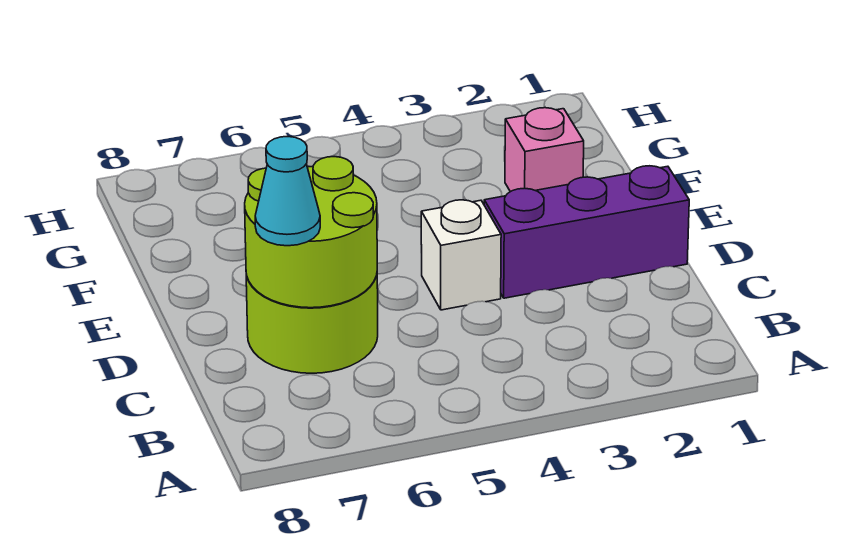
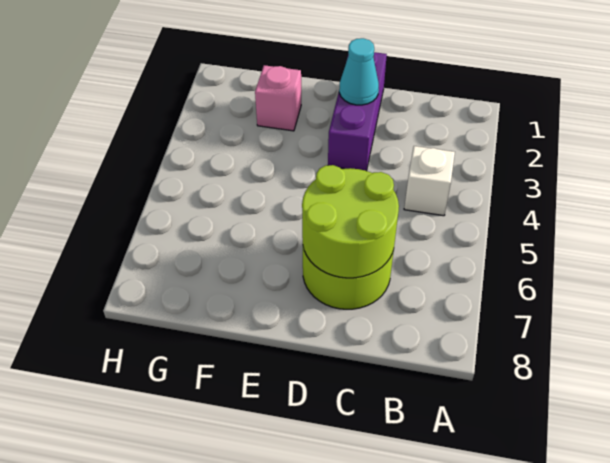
cyan 1x1 cone [255,137,320,246] -> cyan 1x1 cone moved to [339,38,379,105]
white 1x1 brick [421,200,501,310] -> white 1x1 brick moved to [404,146,455,216]

